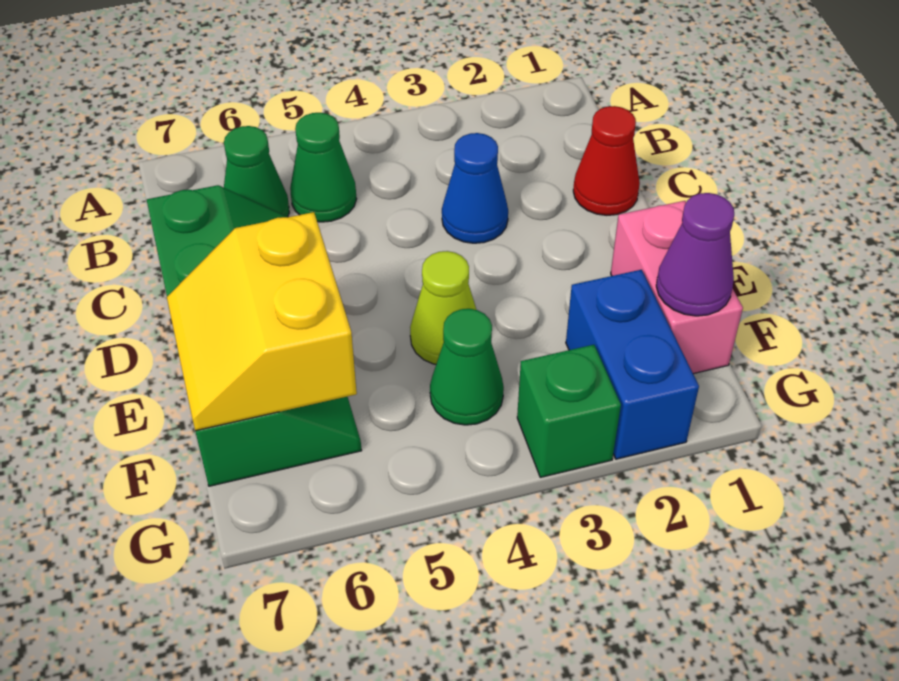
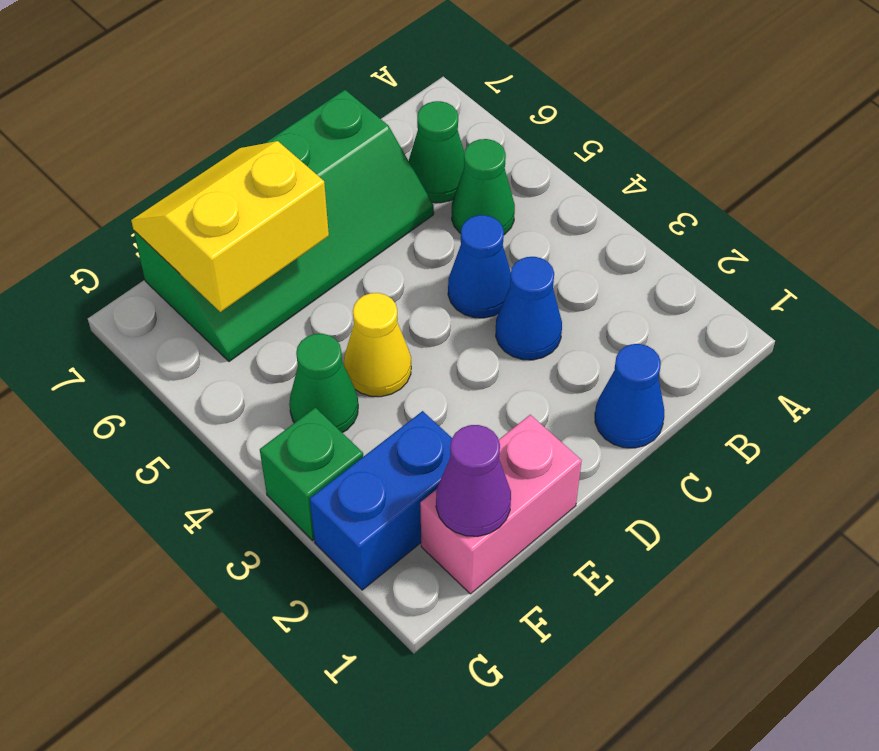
red 1x1 cone [573,106,640,215] -> blue 1x1 cone [595,344,664,448]
none -> blue 1x1 cone [448,215,511,318]
lime 1x1 cone [410,251,476,364] -> yellow 1x1 cone [344,293,411,397]

